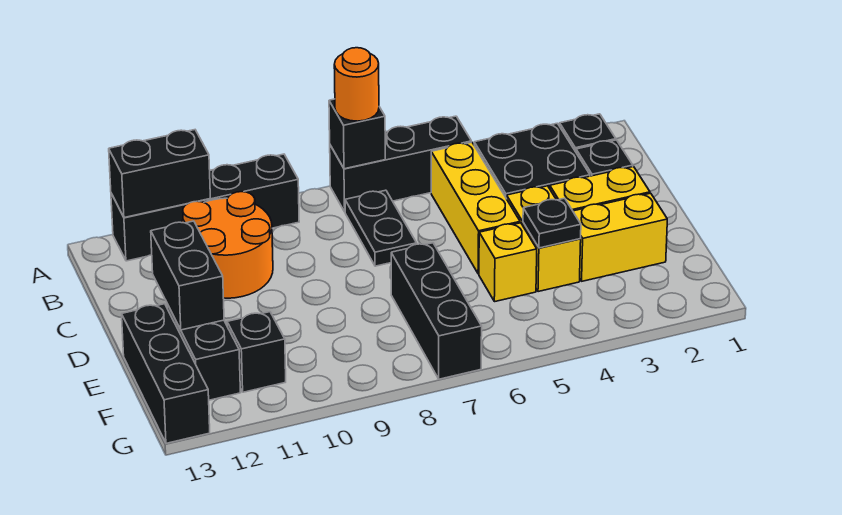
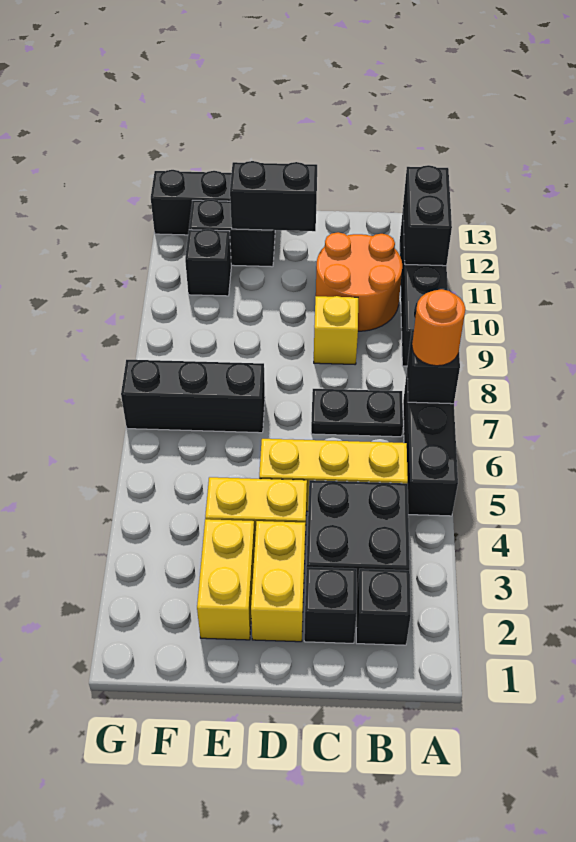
black 1x1 plate [523,198,581,248] -> none
yellow 1x1 brick [479,223,537,302] -> yellow 1x1 brick moved to [314,296,358,364]

